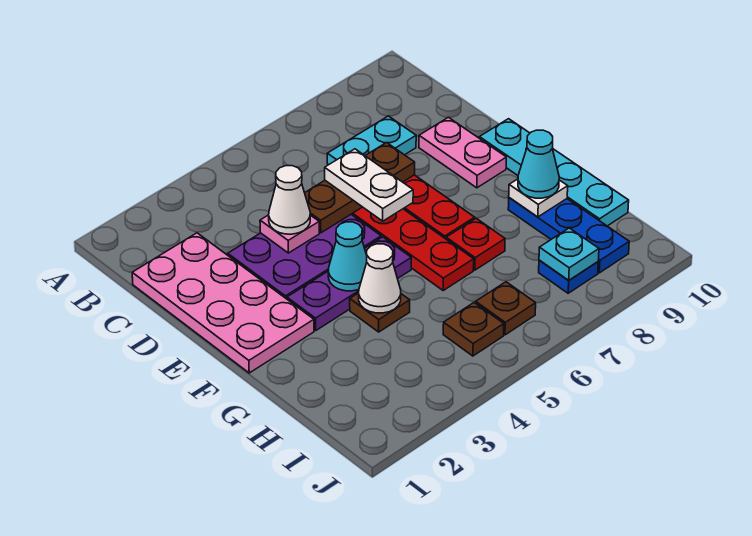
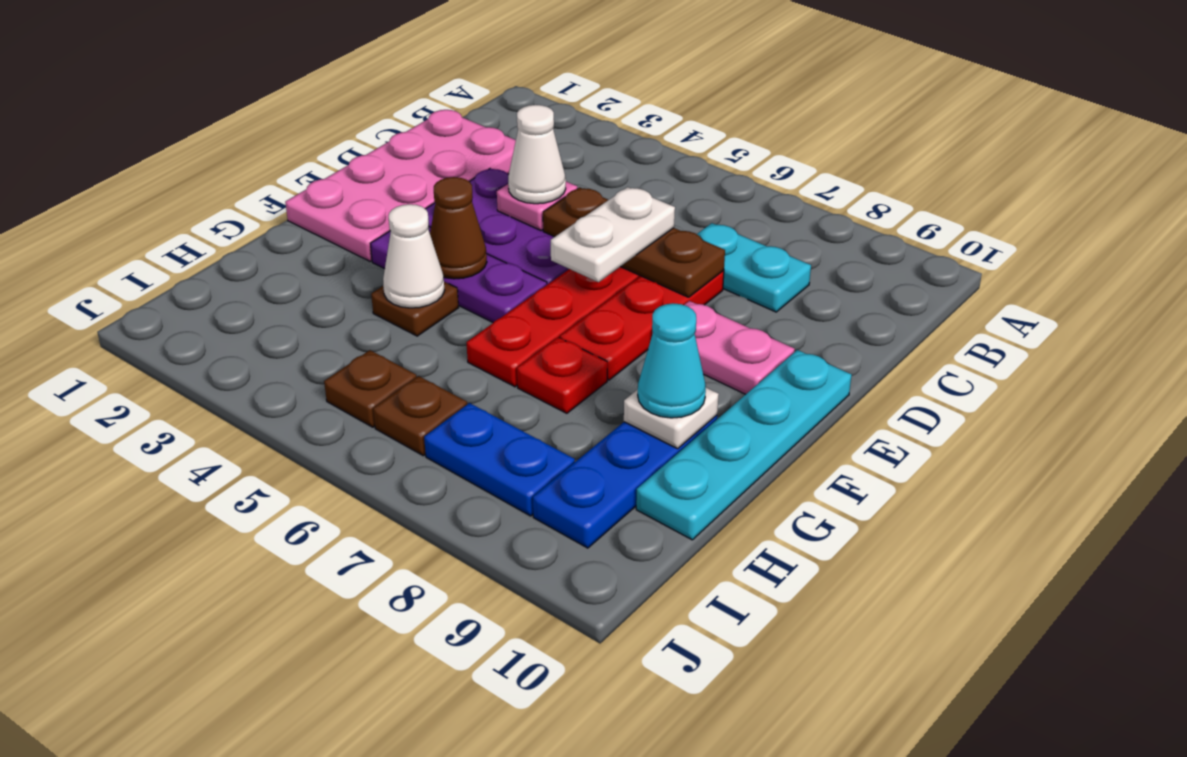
pink 1x2 plate [419,117,506,188] -> pink 1x2 plate turned to [652,301,795,394]
cyan 1x1 cone [328,222,367,291] -> brown 1x1 cone [430,177,487,279]
blue 1x1 plate [539,260,598,293] -> blue 1x2 plate [424,403,575,516]
cyan 1x1 plate [539,228,599,280] -> none

